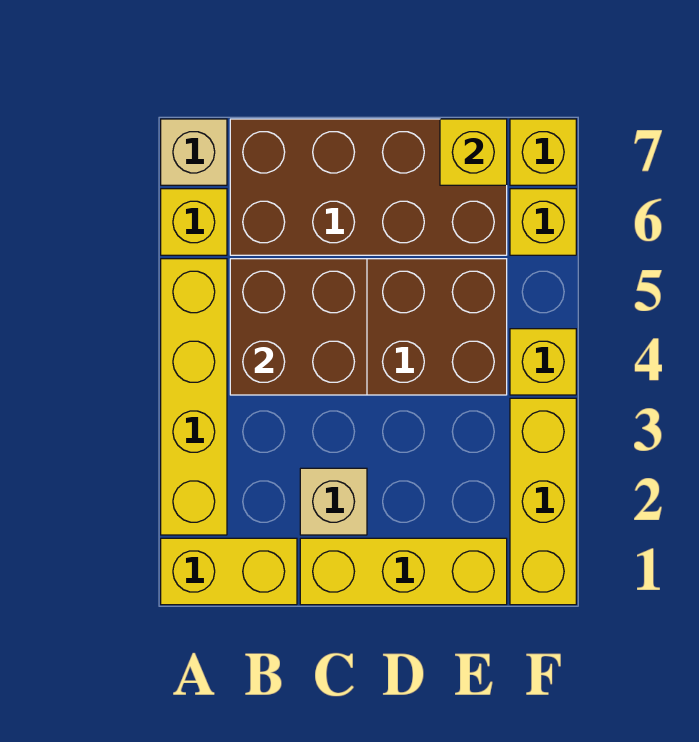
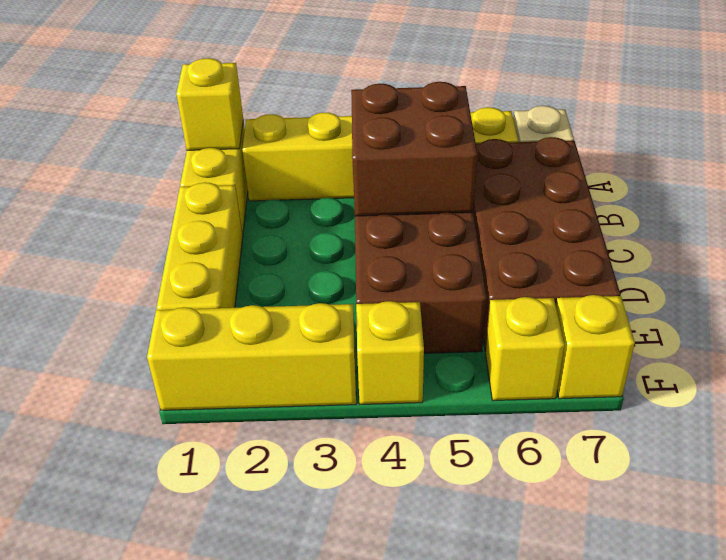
tan 1x1 brick [300,468,367,535] -> none
yellow 1x1 brick [440,119,507,185] -> yellow 1x1 brick moved to [176,58,243,150]

